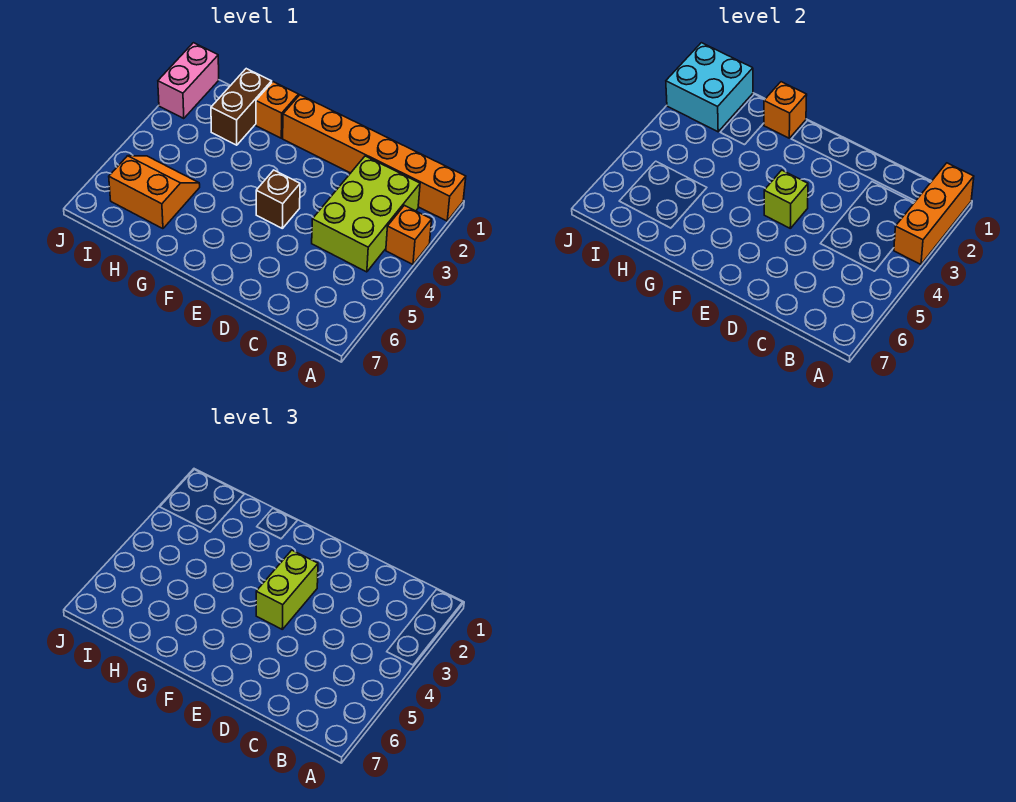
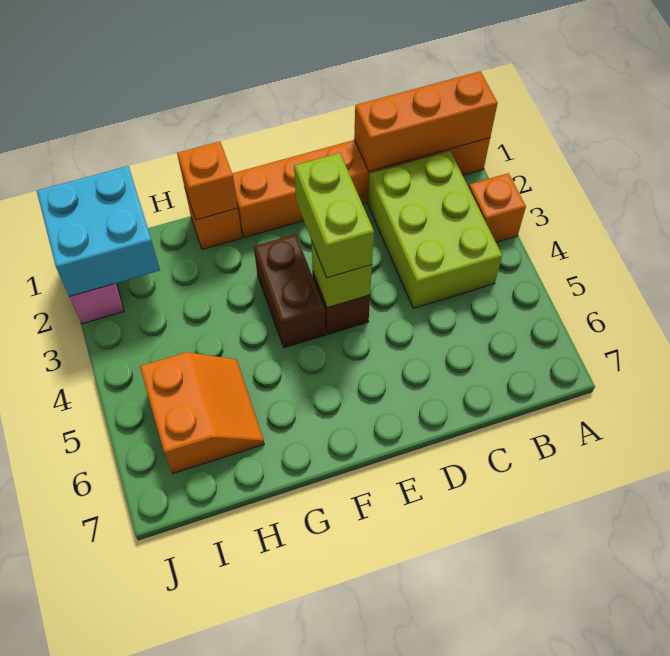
orange 1x3 brick [894,163,974,264] -> orange 1x3 brick turned to [354,71,498,171]
brown 1x2 brick [211,69,272,145] -> brown 1x2 brick moved to [254,234,325,348]
orange 2x2 slope [109,156,200,229] -> orange 2x2 slope turned to [140,352,264,473]

